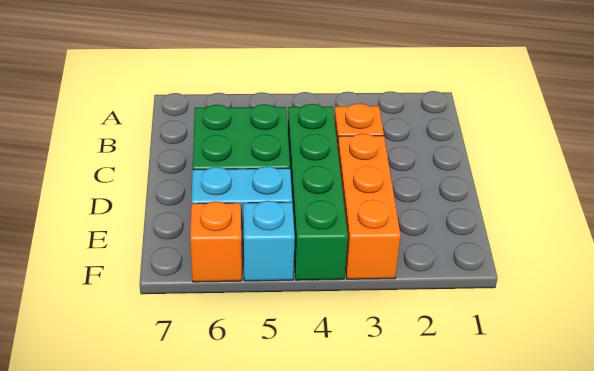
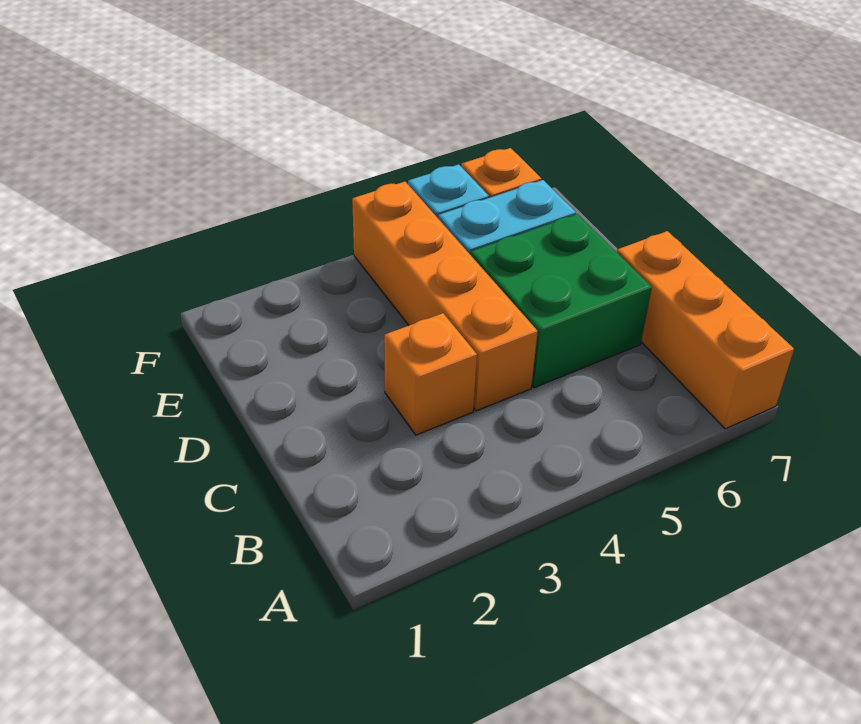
green 1x4 brick [288,104,348,280] -> orange 1x4 brick [352,182,538,411]
orange 1x3 brick [338,133,401,279] -> orange 1x3 brick moved to [617,231,794,429]

